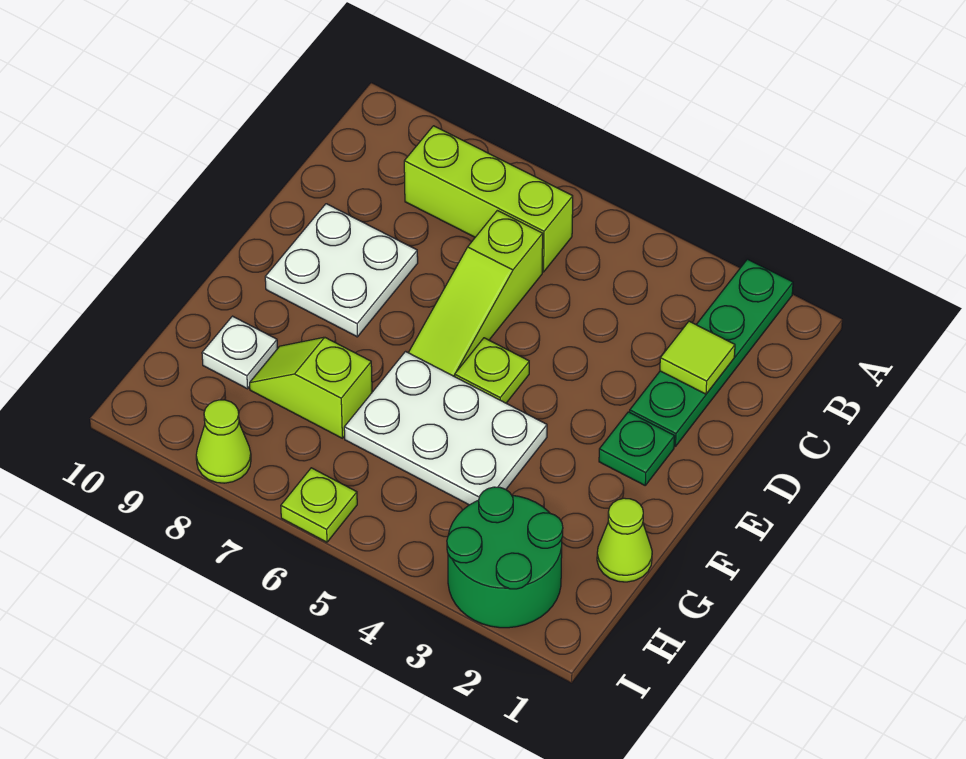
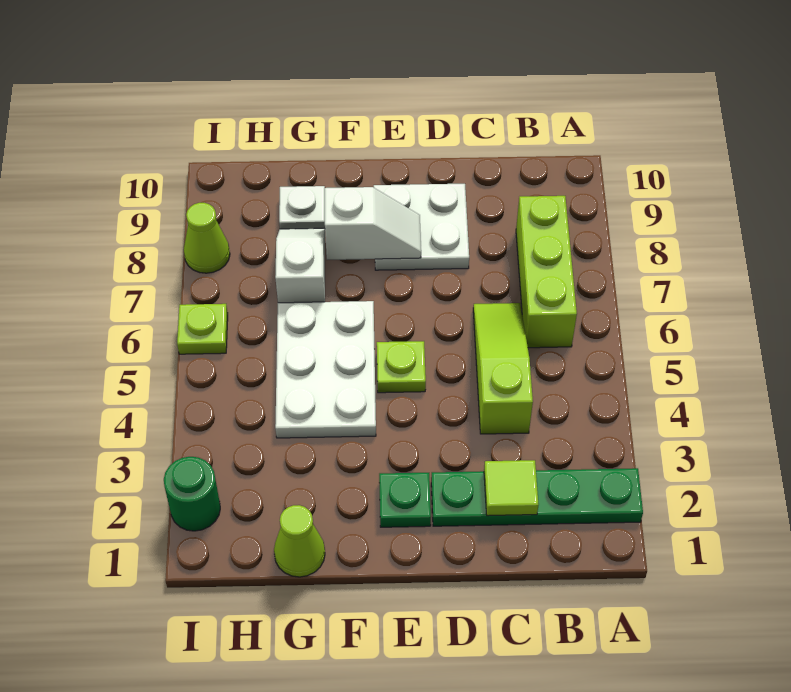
lime 1x3 slope [409,210,543,377] -> lime 1x3 slope turned to [473,303,533,434]
none -> white 1x2 slope [325,187,421,260]
lime 1x2 slope [250,337,372,438] -> white 1x2 slope [275,228,325,303]
green 2x2 round brick [447,487,563,628] -> green 1x1 round brick [164,457,220,531]

